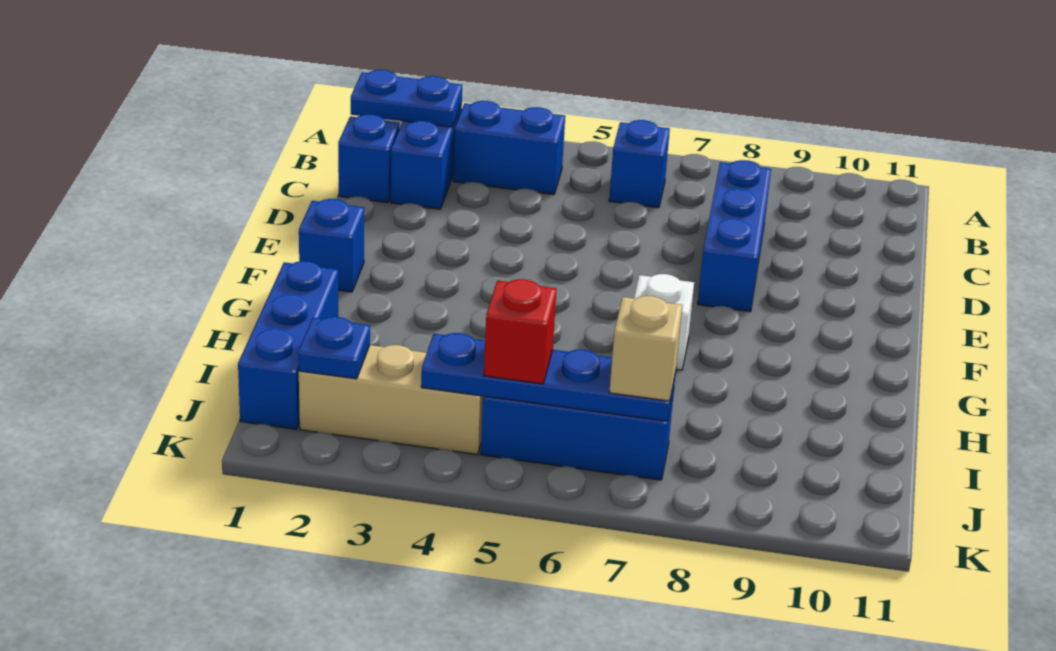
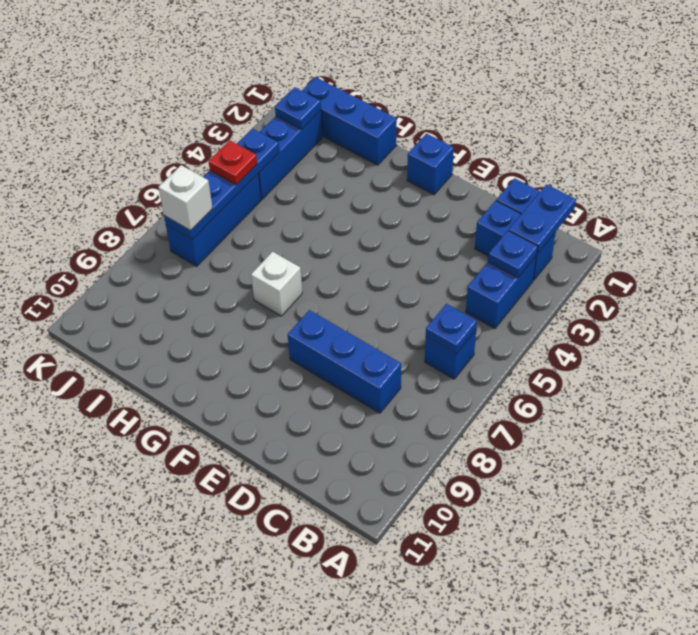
none -> blue 1x1 plate [488,230,538,278]
none -> blue 1x1 plate [426,304,477,354]
tan 1x3 brick [299,345,483,454] -> blue 1x3 brick [258,110,322,199]
red 1x1 brick [484,279,556,384] -> red 1x1 plate [208,140,257,185]
tan 1x1 brick [609,296,683,401] -> white 1x1 brick [158,165,213,231]

